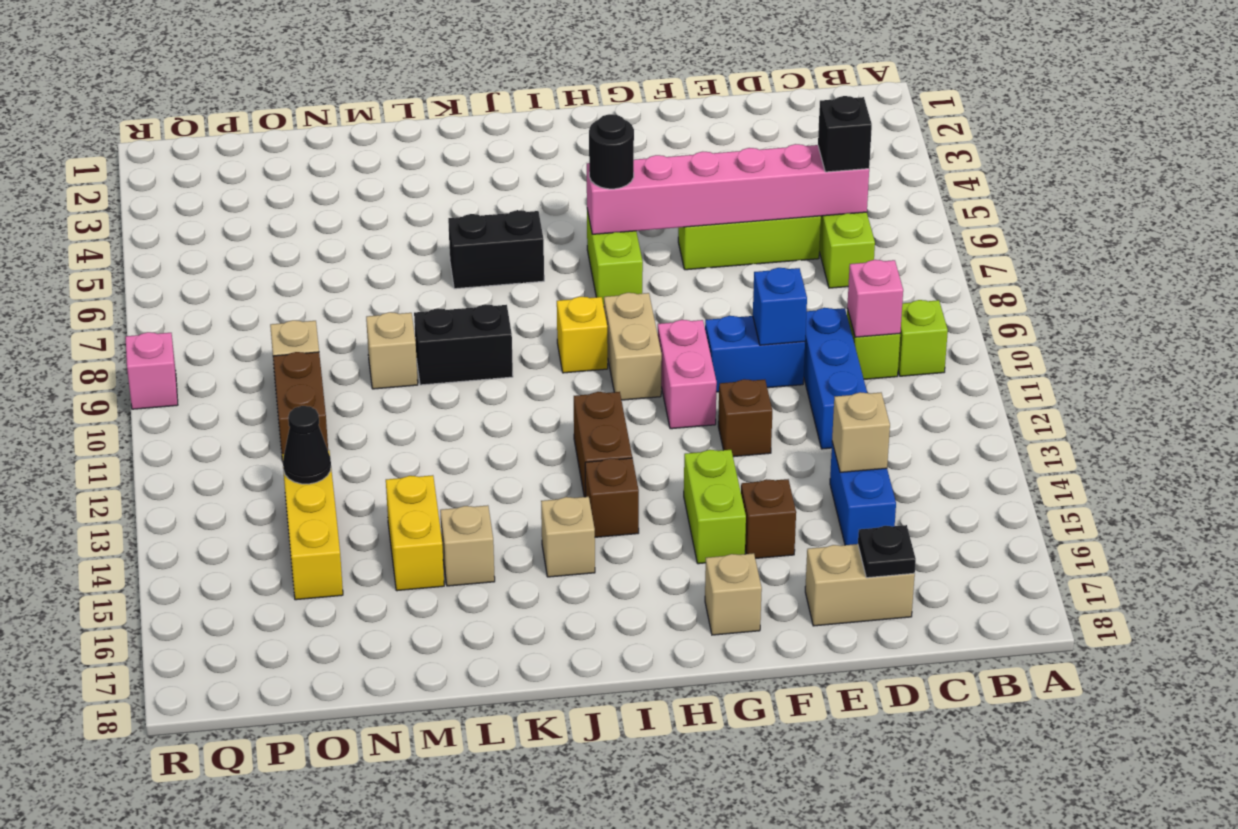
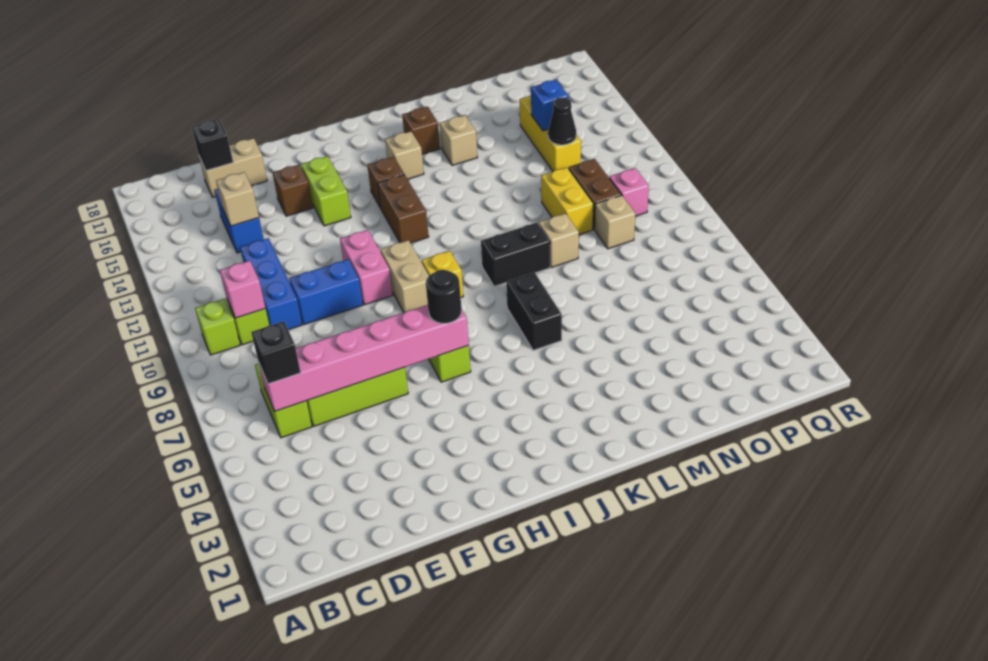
black 1x1 plate [858,525,916,578] -> black 1x1 brick [192,119,233,171]
blue 1x1 brick [753,268,807,345] -> blue 1x1 brick moved to [531,80,568,131]
brown 1x1 brick [718,379,772,457] -> brown 1x1 brick moved to [402,107,440,154]
tan 1x1 brick [705,553,762,635] -> none
black 1x2 brick [448,210,544,289] -> black 1x2 brick turned to [506,272,562,350]
yellow 1x2 brick [386,475,444,591] -> yellow 1x2 brick moved to [541,168,593,235]
pink 1x1 brick [126,332,178,409] -> pink 1x1 brick moved to [609,168,649,216]

